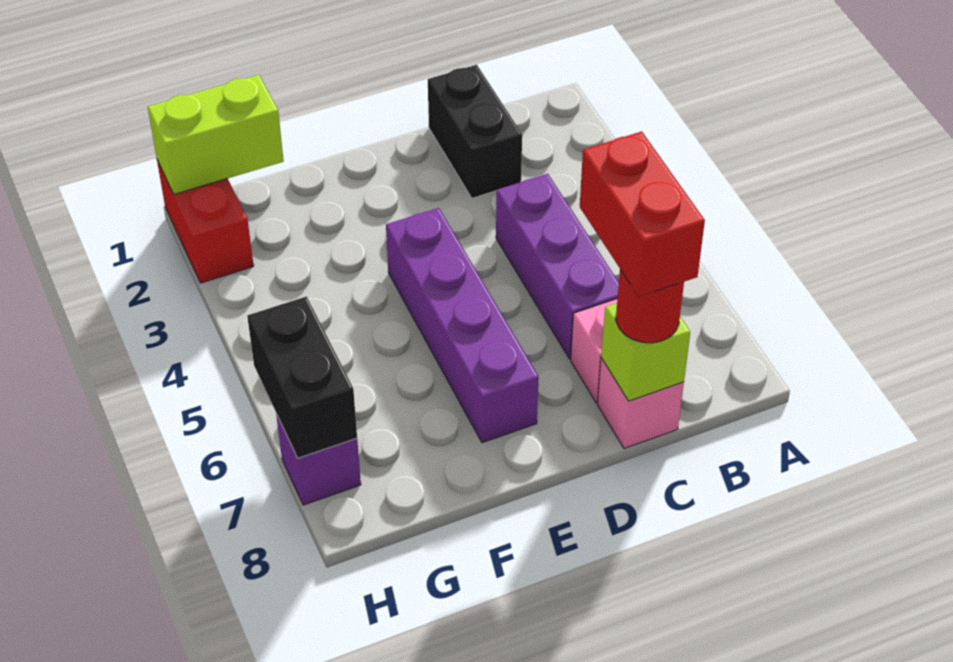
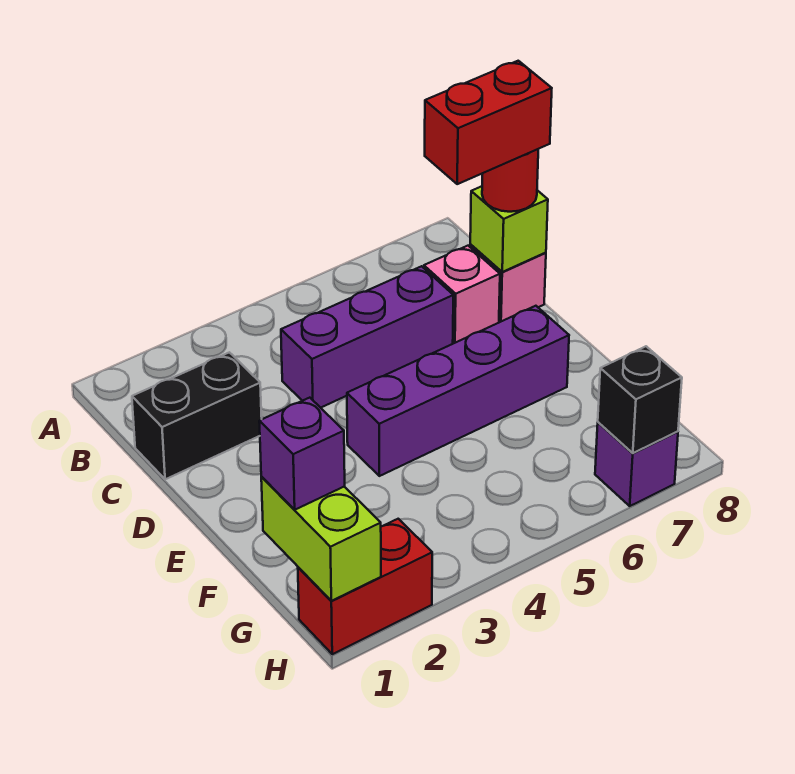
none -> purple 1x1 brick [259,398,345,510]
black 1x2 brick [247,297,357,458] -> black 1x1 brick [598,346,682,453]

